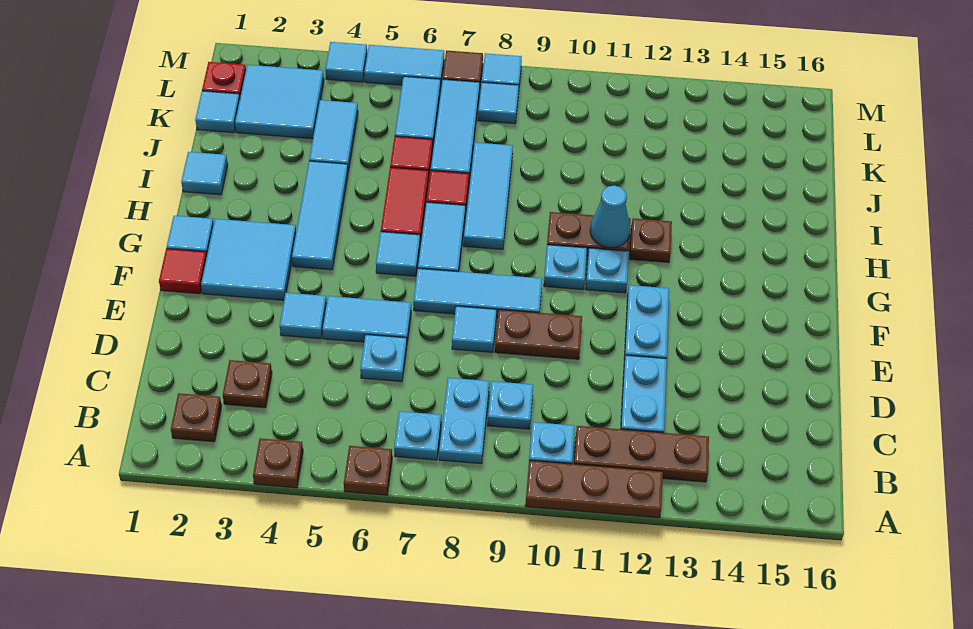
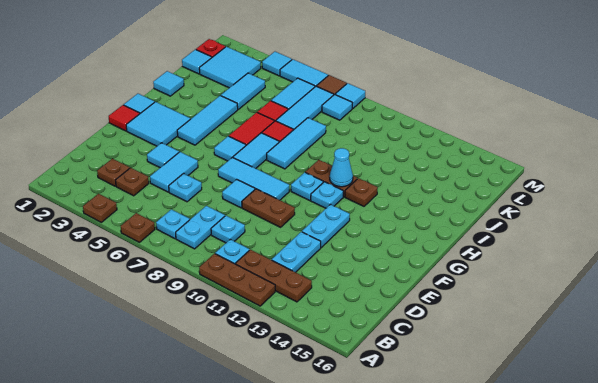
brown 1x1 plate [171,393,222,442] -> brown 1x1 plate moved to [116,168,149,196]
cyan 1x2 tile [323,296,411,342] -> cyan 1x2 tile turned to [150,152,198,192]

